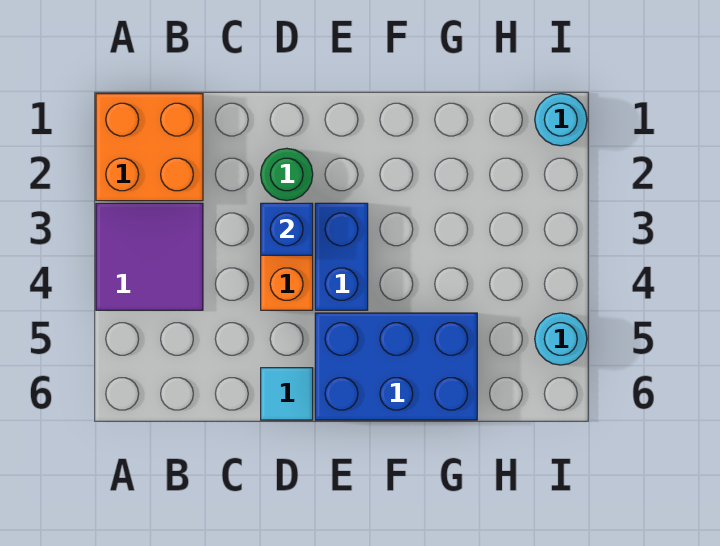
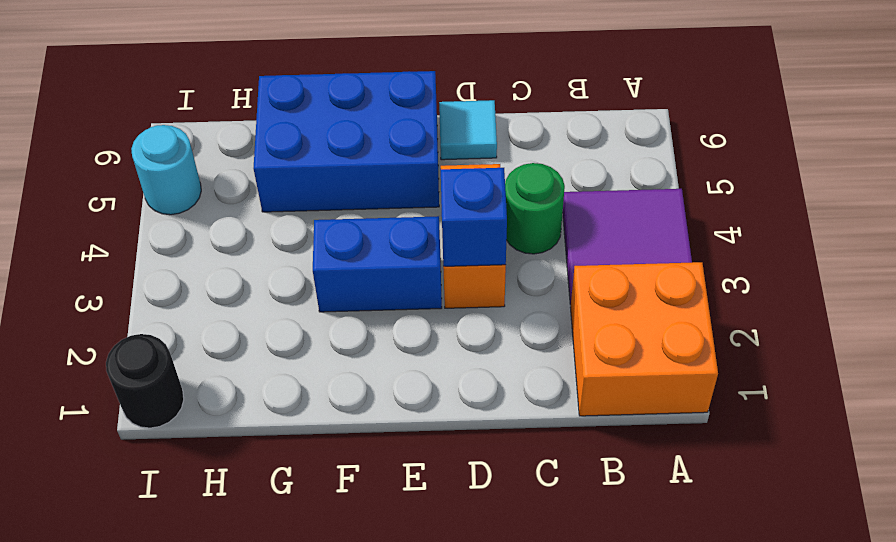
green 1x1 round brick [261,148,313,201] -> green 1x1 round brick moved to [505,163,565,254]
blue 1x2 brick [315,203,368,310] -> blue 1x2 brick turned to [313,216,442,312]
cyan 1x1 round brick [535,94,587,146] -> black 1x1 round brick [106,334,184,428]

